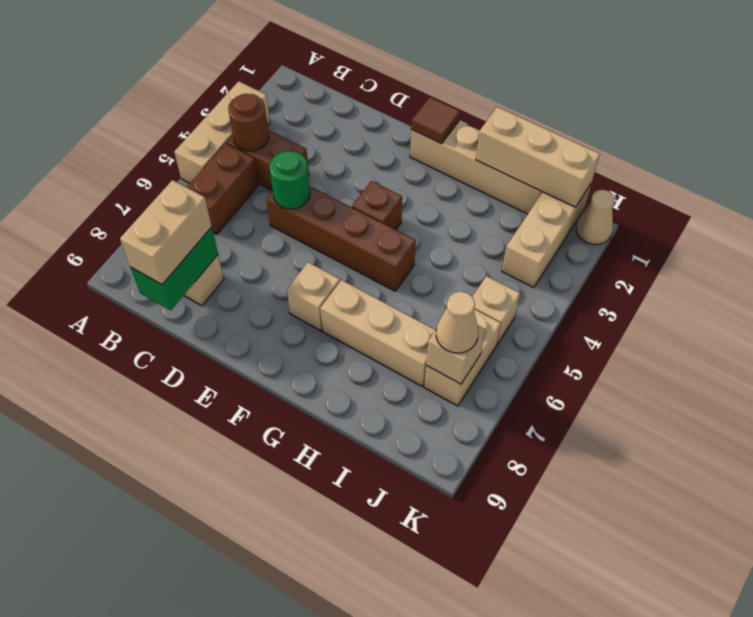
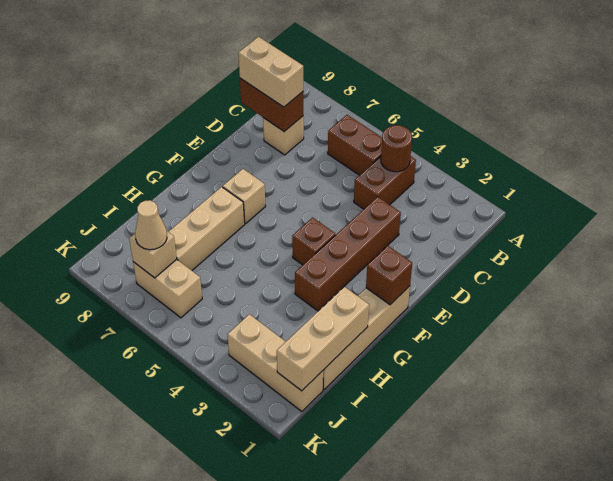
tan 1x3 brick [174,81,270,183] -> none
green 1x2 brick [130,227,218,310] -> brown 1x2 brick [240,78,303,132]
brown 1x4 brick [266,186,416,291] -> brown 1x4 brick moved to [295,197,401,311]
green 1x1 round brick [270,151,310,209] -> none
brown 1x1 tile [411,97,460,144] -> brown 1x1 brick [366,246,412,305]
tan 1x1 brick [473,276,520,344] -> none
tan 1x1 cone [576,190,615,245] -> none

